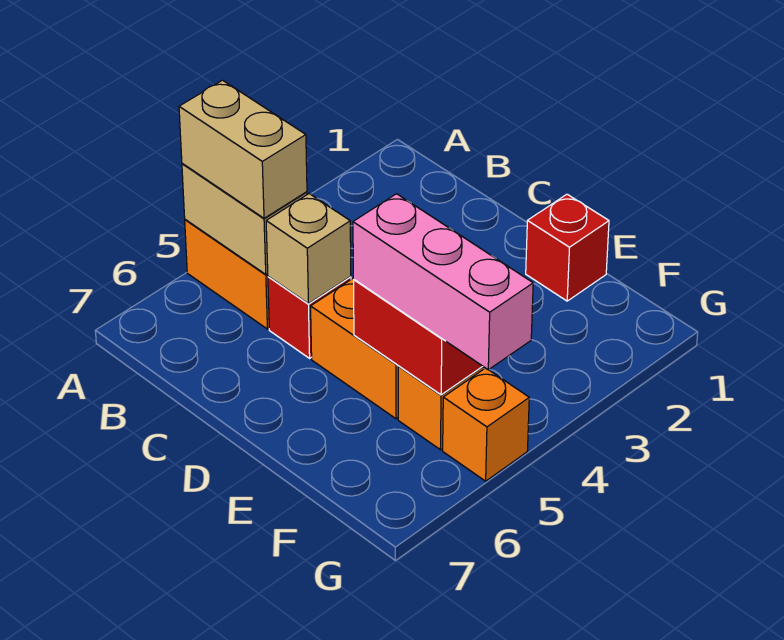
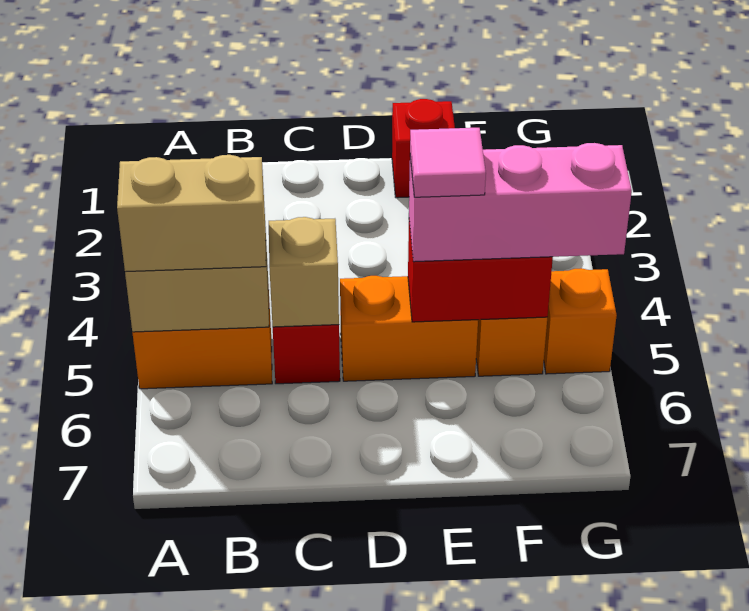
none -> pink 1x1 tile [410,128,486,197]

